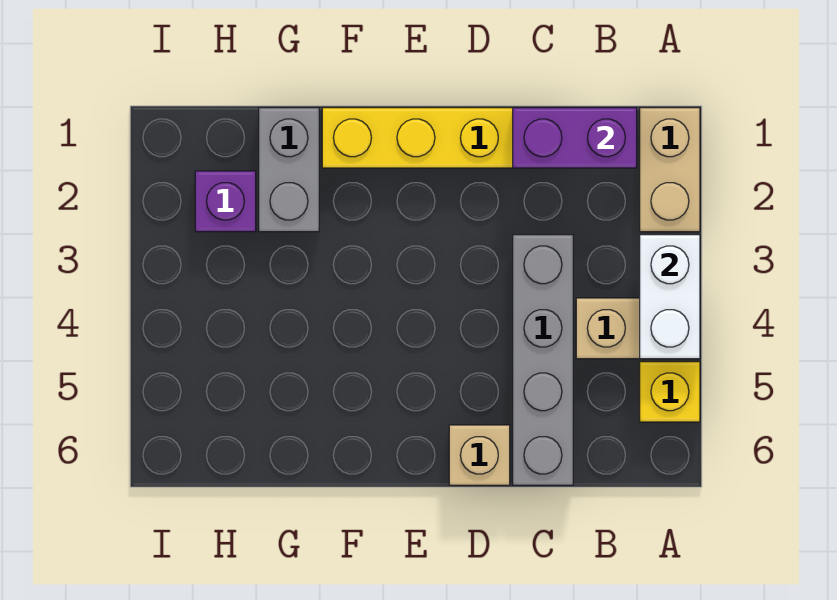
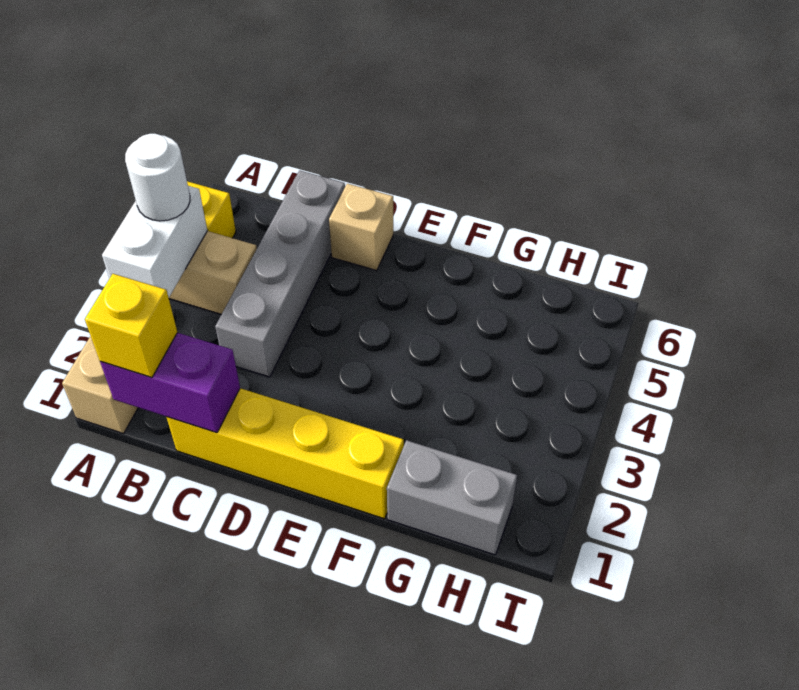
none -> white 1x1 round brick [125,134,190,221]
none -> yellow 1x1 brick [85,274,177,378]
grey 1x2 brick [259,108,319,232] -> grey 1x2 brick turned to [387,440,517,555]
purple 1x1 brick [195,171,256,232] -> none

